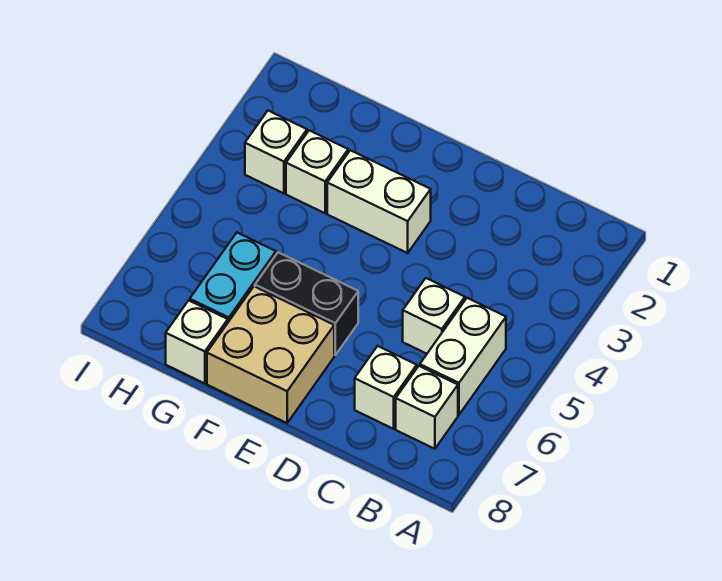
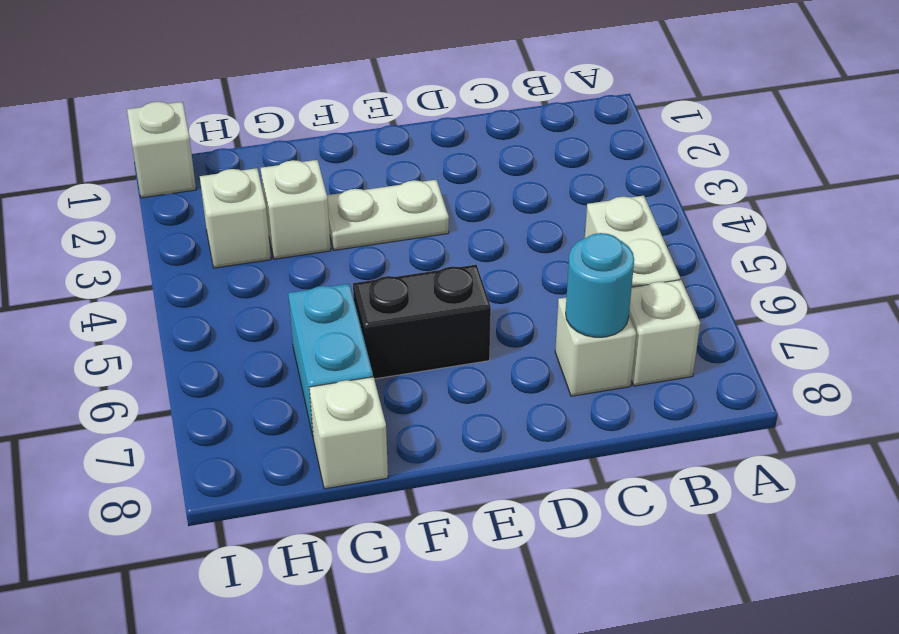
white 1x1 brick [403,278,465,354] -> white 1x1 brick moved to [127,102,196,198]
none -> cyan 1x1 round brick [566,233,634,337]
white 1x2 brick [327,150,431,253] -> white 1x2 plate [327,180,449,250]
tan 2x2 brick [207,286,334,423] -> none

